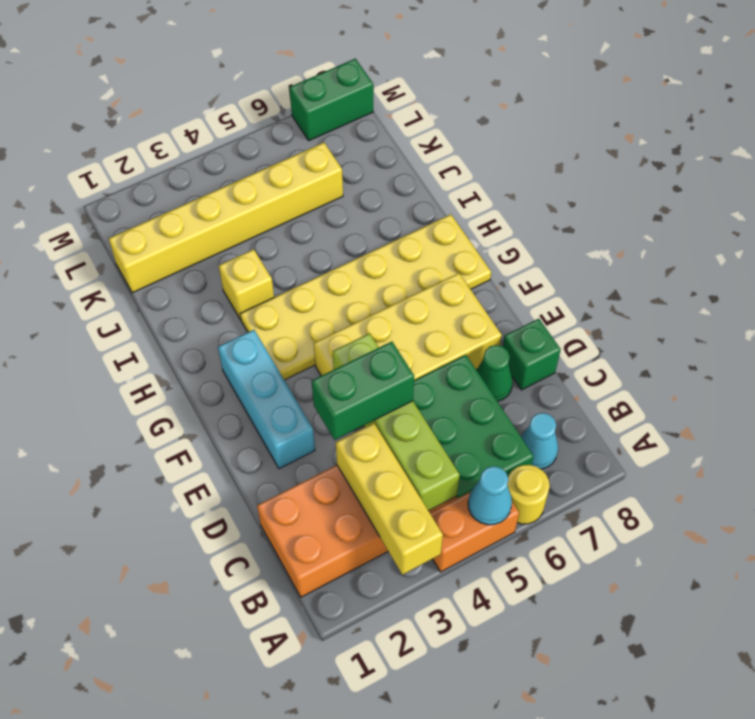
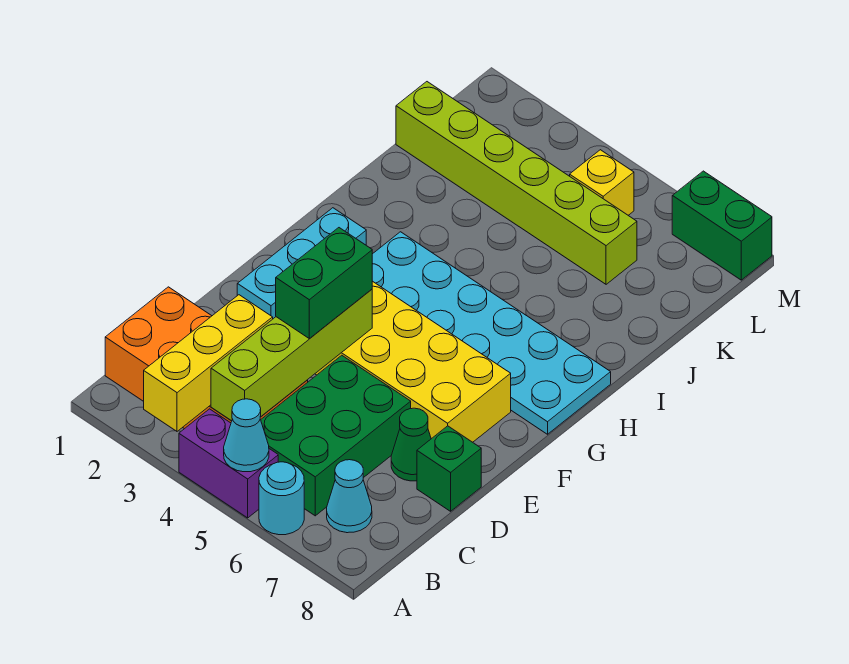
orange 1x2 brick [430,491,519,572] -> purple 1x2 brick [179,409,278,518]
yellow 1x1 round brick [507,465,550,524] -> cyan 1x1 round brick [259,462,304,535]
green 1x2 brick [312,342,414,440] -> green 1x2 brick turned to [276,228,372,339]
yellow 2x6 plate [240,214,491,380] -> cyan 2x6 plate [372,232,611,434]
yellow 1x1 brick [219,249,274,320] -> yellow 1x1 brick moved to [570,150,634,215]
yellow 1x6 brick [109,143,343,293] -> lime 1x6 brick [396,82,637,284]

